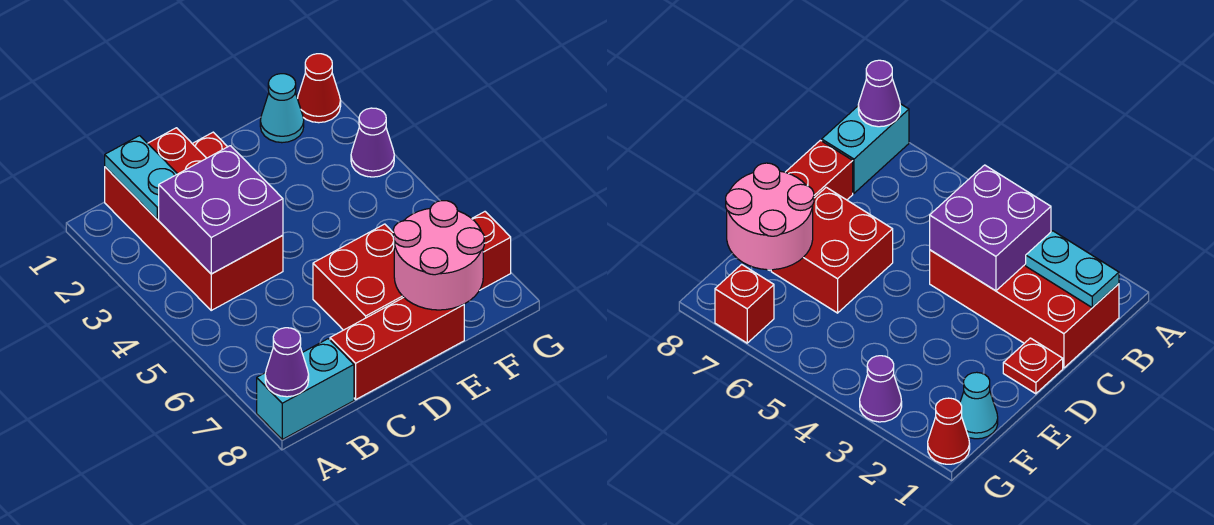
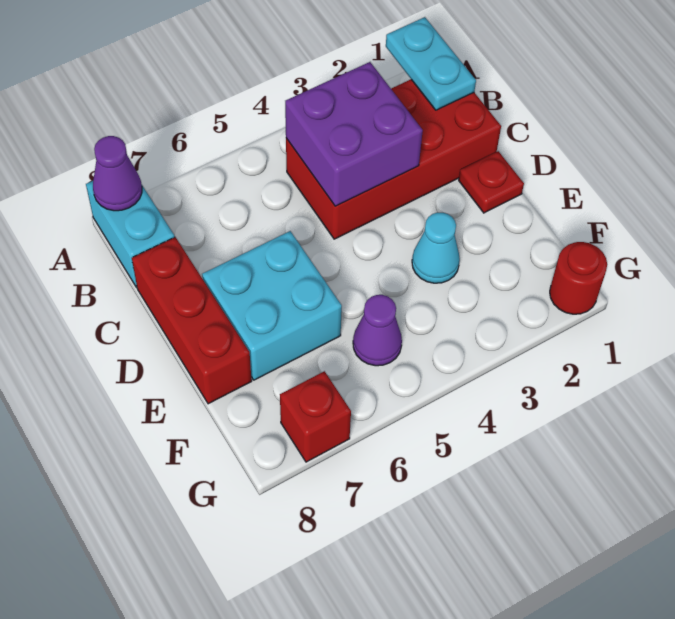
cyan 1x2 plate [105,136,177,219] -> cyan 1x2 plate turned to [386,17,476,110]
red 2x2 brick [313,224,404,330] -> cyan 2x2 brick [202,231,342,380]
pink 2x2 round brick [393,201,484,310] -> none
cyan 1x1 cone [260,74,304,143] -> cyan 1x1 cone moved to [412,213,460,283]
red 1x1 cone [297,54,341,123] -> red 1x1 round brick [550,242,607,314]
purple 1x1 cone [351,108,394,177] -> purple 1x1 cone moved to [353,295,402,366]

